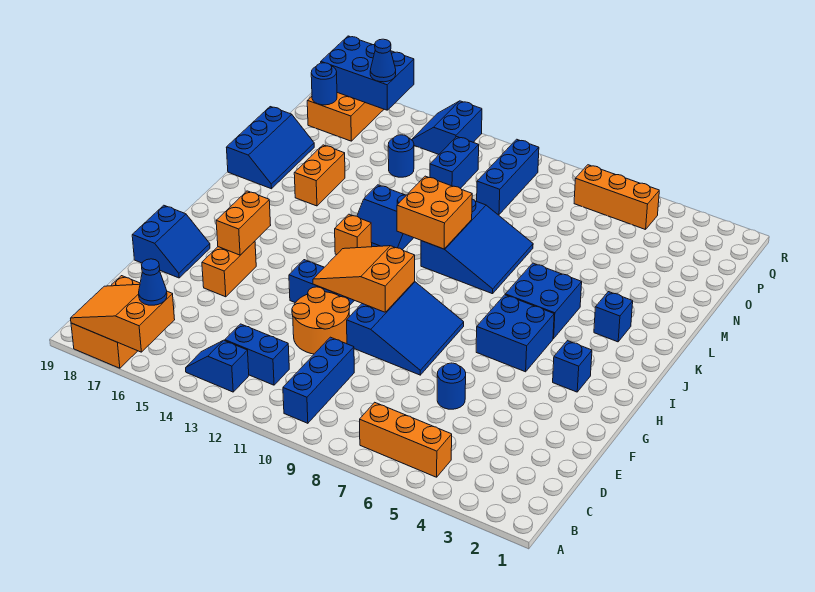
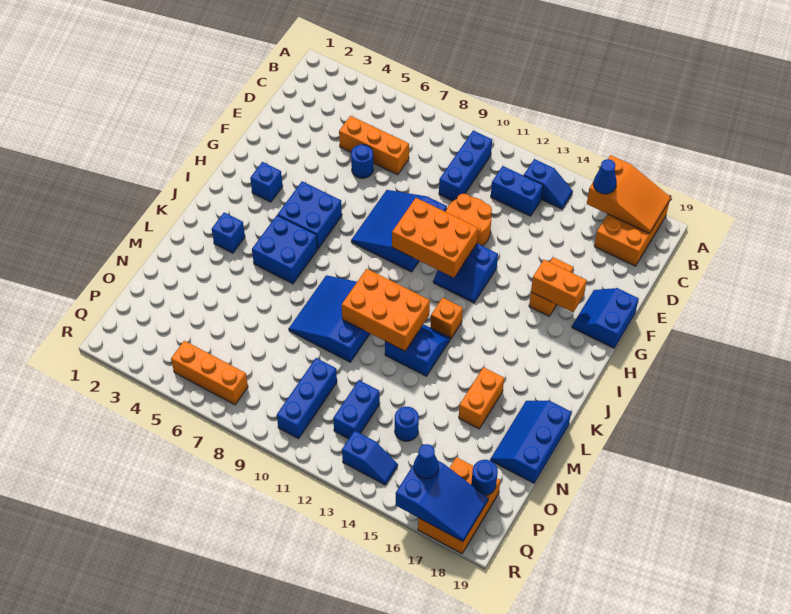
orange 1x3 brick [360,402,452,477] -> orange 1x3 brick moved to [339,116,409,175]
orange 2x3 slope [313,246,415,312] -> orange 2x3 brick [392,198,478,278]
orange 1x2 brick [216,191,271,255] -> orange 1x2 brick turned to [531,260,587,312]
orange 2x2 brick [397,176,472,249] -> orange 2x3 brick [342,269,430,351]
blue 2x2 slope [412,101,482,154] -> blue 1x2 slope [342,431,398,485]
blue 2x3 brick [321,36,414,110] -> blue 2x3 slope [396,461,488,541]

